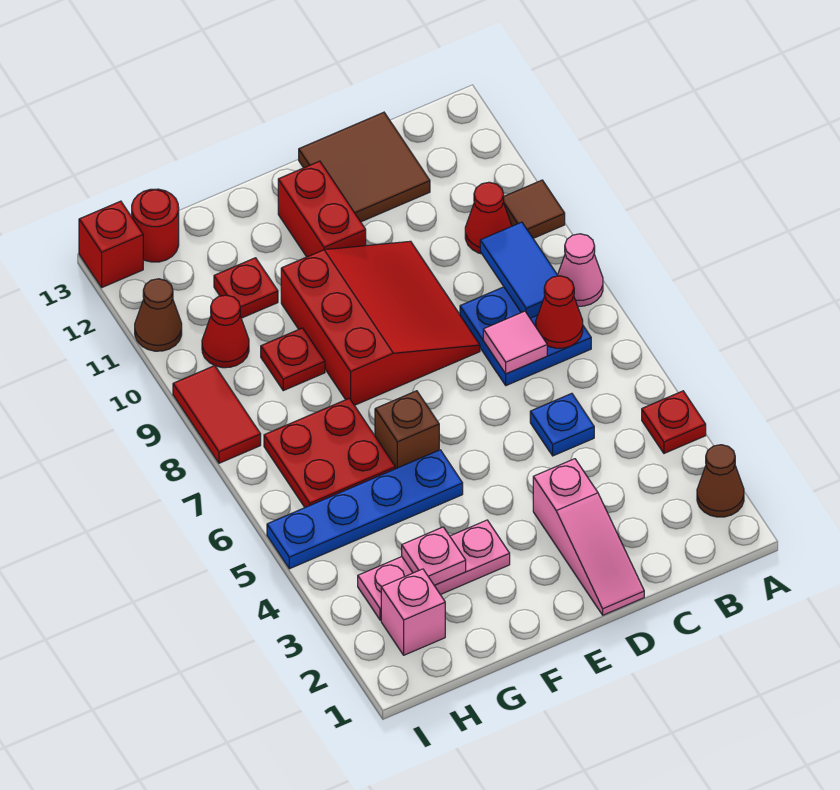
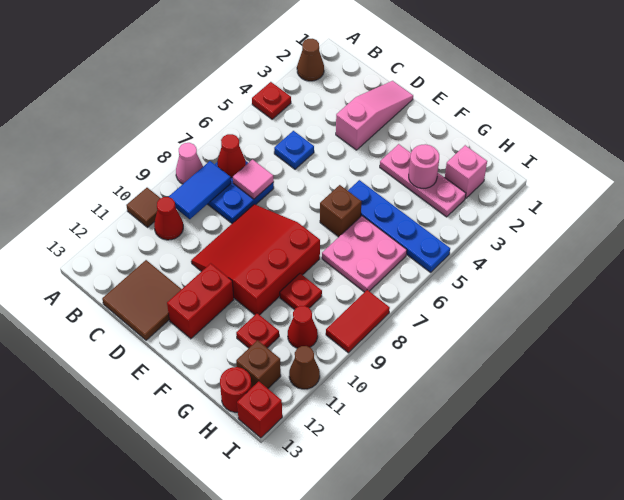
pink 1x1 plate [402,527,466,585] -> pink 1x1 round brick [409,144,439,188]
red 2x2 plate [264,398,395,507] -> pink 2x2 plate [322,216,407,292]
none -> brown 1x1 brick [236,340,281,388]

